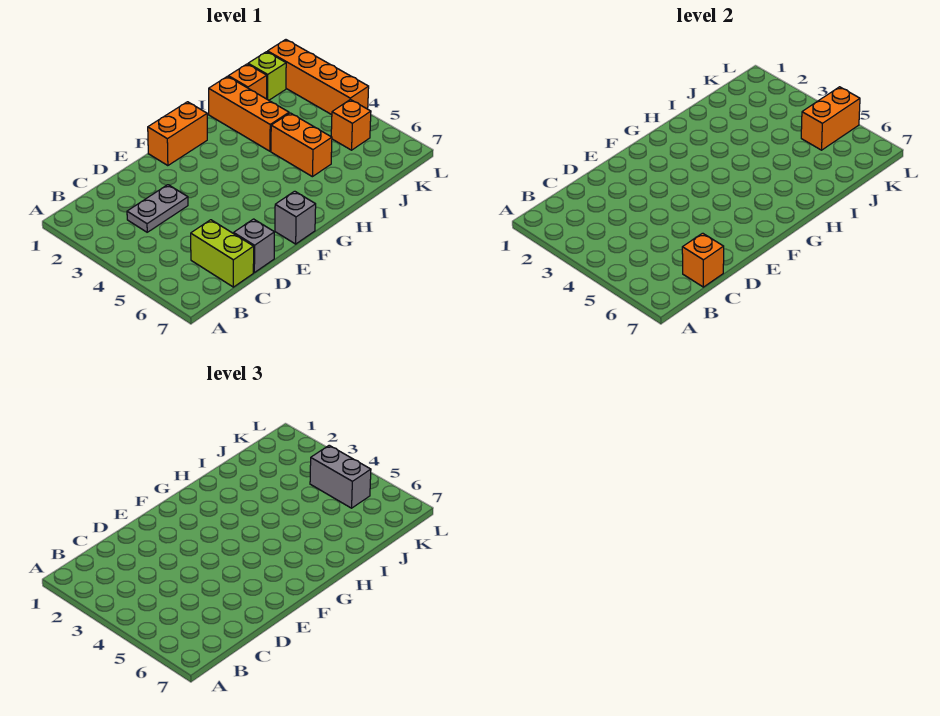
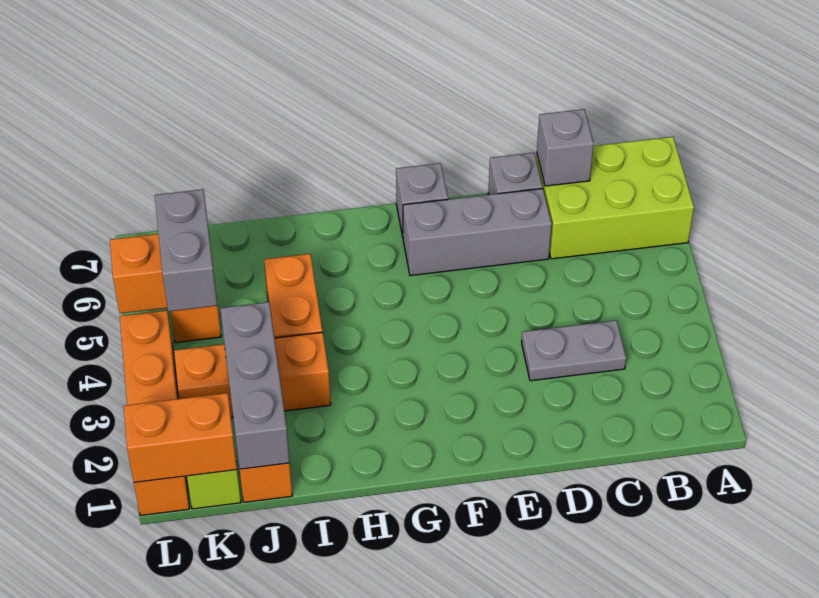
lime 1x2 brick [191,220,254,287] -> lime 2x3 brick [536,137,694,259]
orange 1x1 brick [682,233,724,287] -> grey 1x1 brick [537,109,594,186]
none -> grey 1x3 brick [403,189,552,276]
orange 1x2 brick [148,102,207,166] -> orange 1x2 brick moved to [124,393,237,482]
orange 1x3 brick [209,76,289,151] -> orange 1x3 brick turned to [174,332,331,418]
none -> grey 1x3 brick [220,302,290,469]

